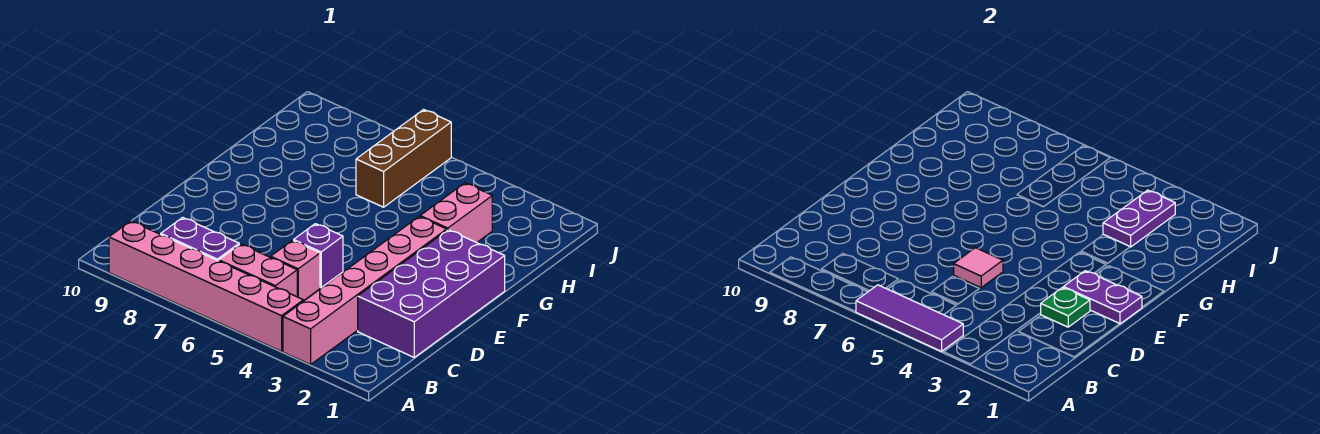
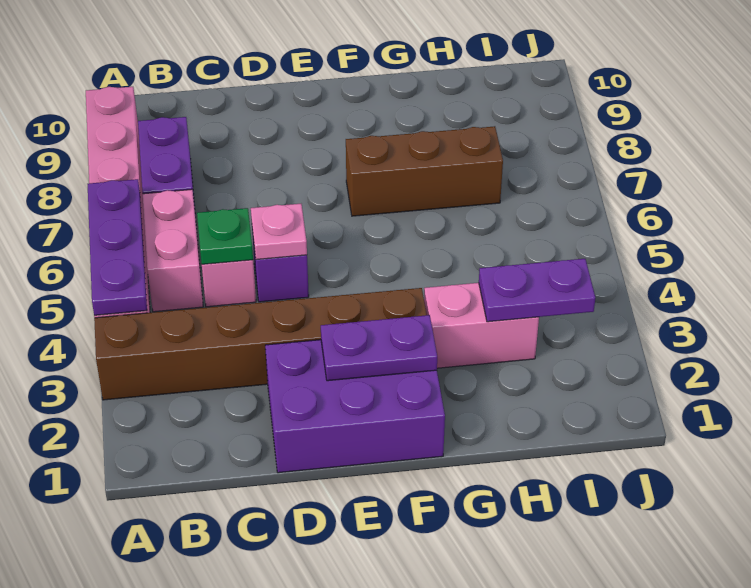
pink 1x6 brick [283,217,447,365] -> brown 1x6 brick [94,288,427,400]
purple 1x3 tile [856,285,963,351] -> purple 1x3 plate [88,179,147,315]
purple 2x4 brick [358,230,505,357] -> purple 2x3 brick [265,340,445,473]
green 1x1 plate [1041,288,1090,327] -> green 1x1 plate moved to [197,208,253,264]
pink 1x1 tile [954,248,1003,288] -> pink 1x1 plate [251,204,307,260]
purple 1x2 plate [1063,271,1142,324] -> purple 1x2 plate turned to [321,315,437,381]
brown 1x3 brick [356,110,451,207] -> brown 1x3 brick moved to [346,126,503,216]

